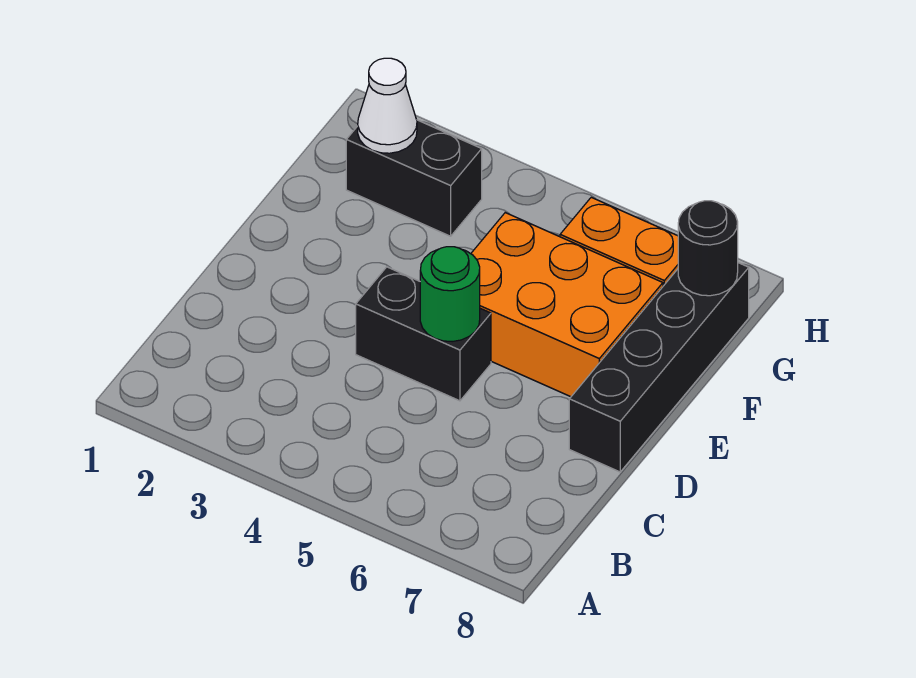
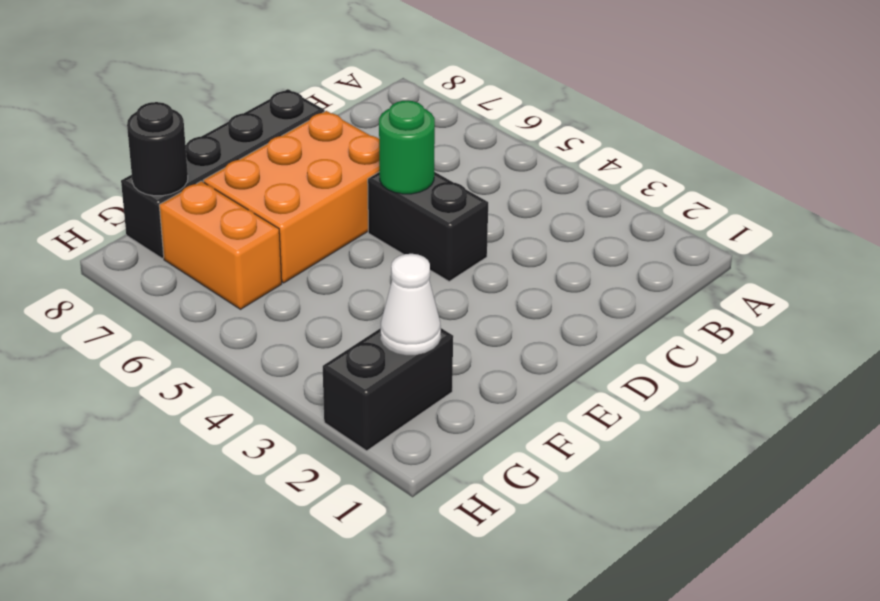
orange 2x3 brick [471,213,663,397] -> orange 2x3 brick turned to [203,111,379,283]
black 1x2 brick [346,120,482,236] -> black 1x2 brick turned to [323,328,453,451]

